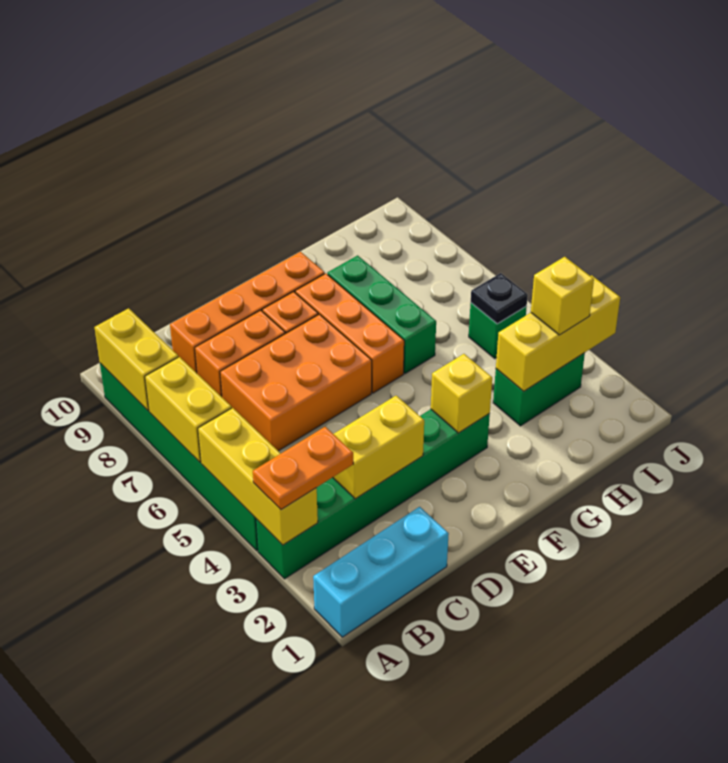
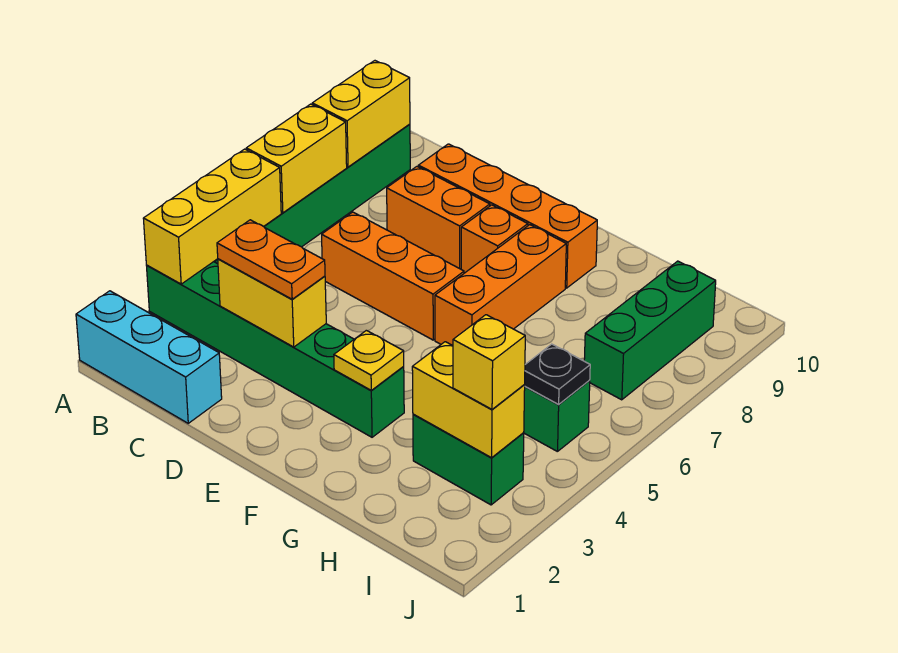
orange 1x2 plate [253,427,353,510] -> orange 1x2 plate moved to [217,220,325,299]
orange 2x3 brick [220,314,372,451] -> orange 1x3 brick [322,212,464,340]
yellow 1x1 brick [431,354,492,433] -> yellow 1x1 plate [334,330,404,391]
green 1x3 brick [327,256,436,374] -> green 1x3 brick moved to [584,261,716,400]
yellow 1x3 brick [496,275,620,391] -> yellow 1x2 brick [412,342,525,458]

